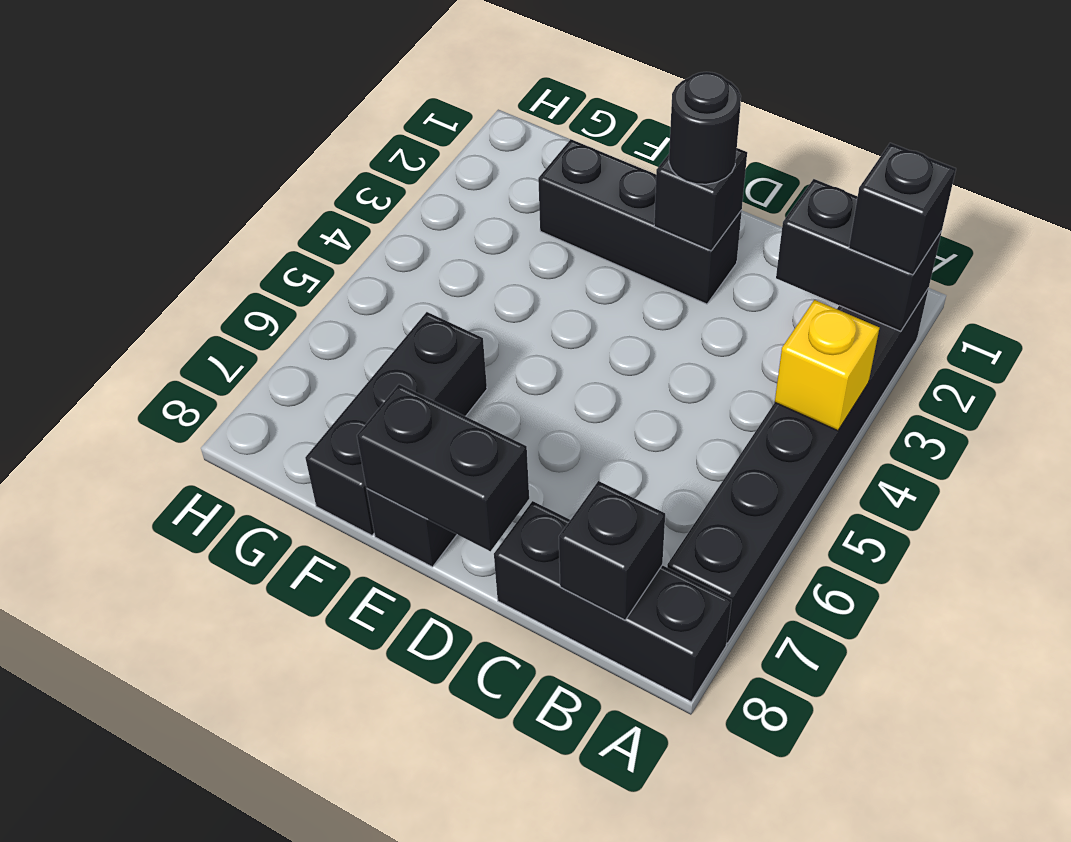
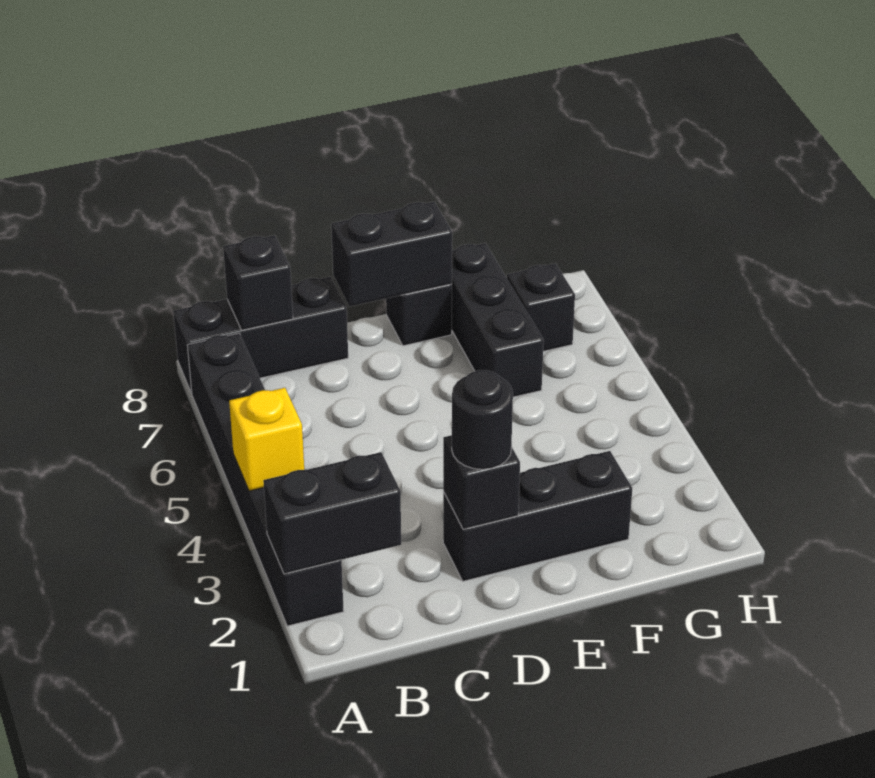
black 1x1 brick [849,143,956,275] -> black 1x1 brick moved to [507,264,575,351]

